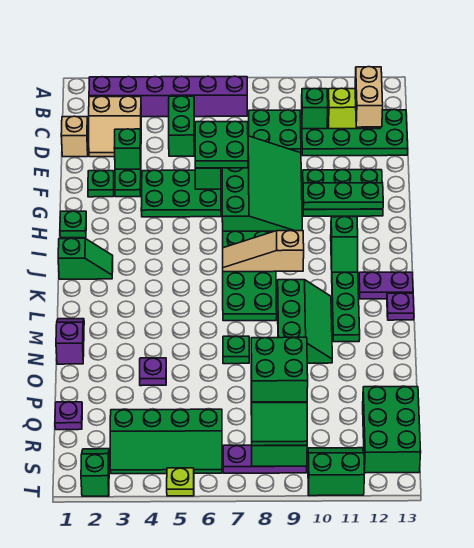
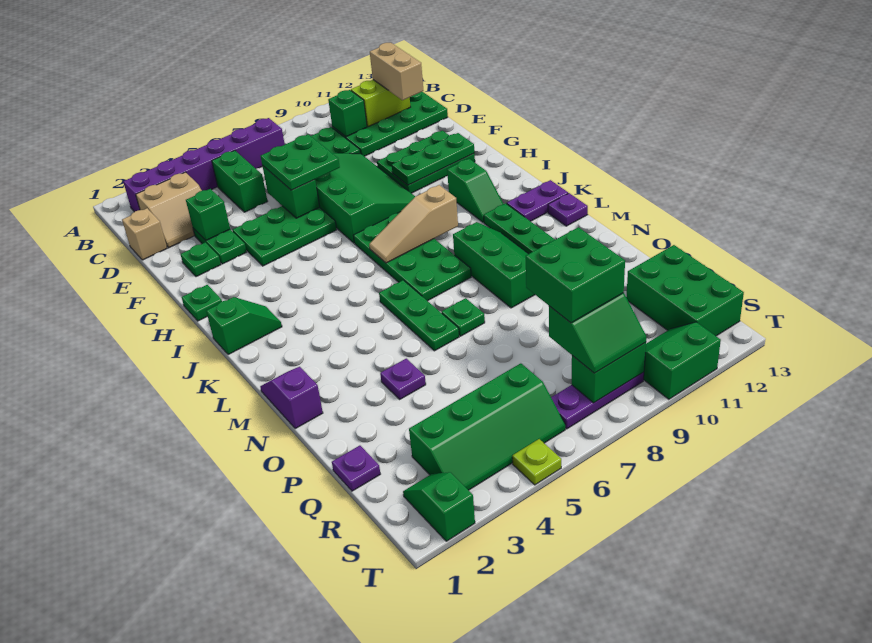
none -> green 1x3 plate [379,280,459,351]

